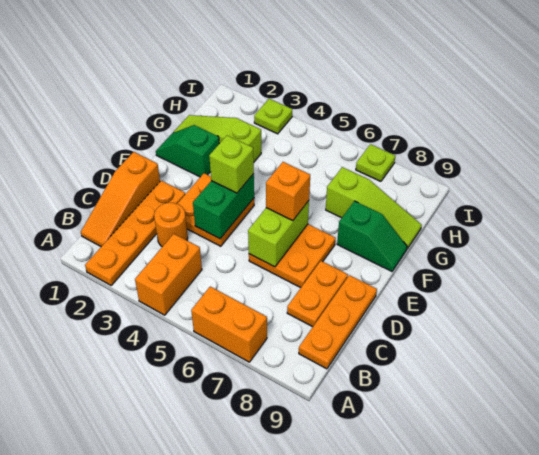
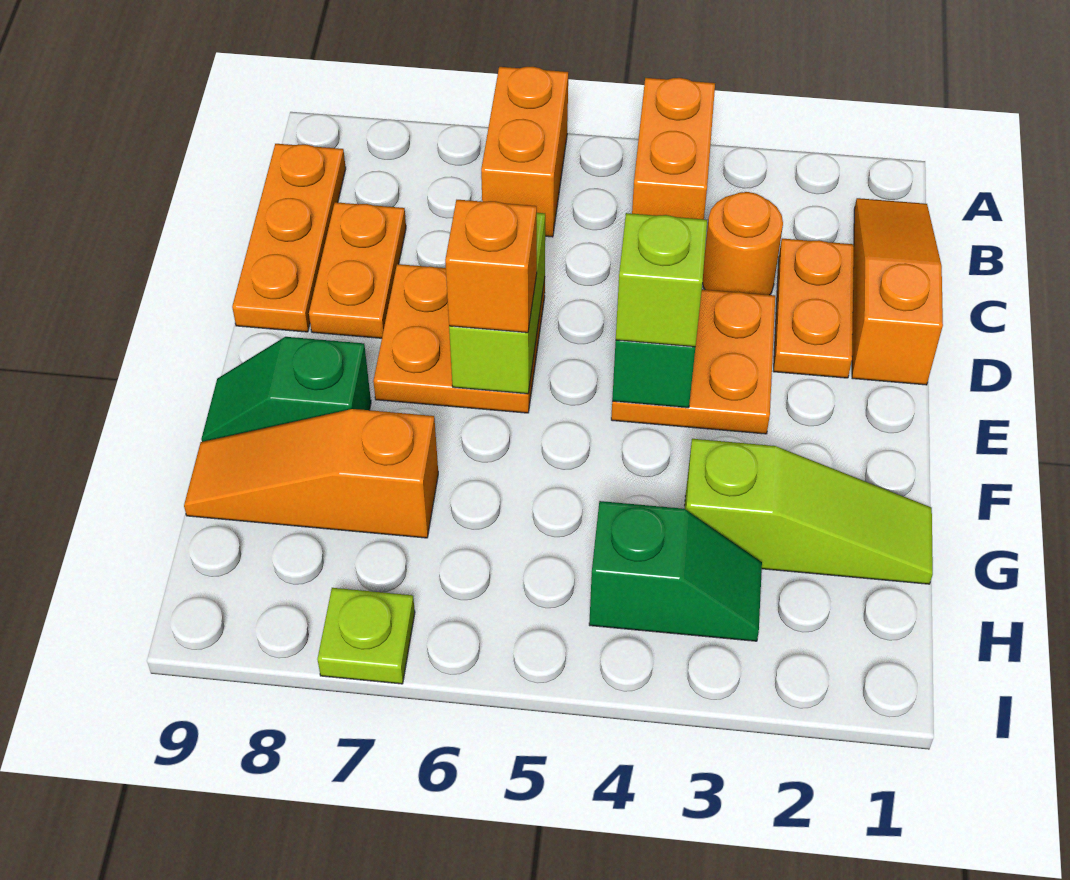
orange 1x4 plate [85,181,185,285] -> orange 1x2 plate [773,239,854,378]
orange 1x2 brick [191,287,267,362] -> orange 1x2 brick turned to [481,67,568,237]
green 1x2 slope [156,125,219,177] -> green 1x2 slope moved to [589,501,762,641]
lime 1x3 slope [326,167,422,249] -> orange 1x3 slope [184,409,438,538]
lime 1x1 plate [254,99,292,134] -> none

